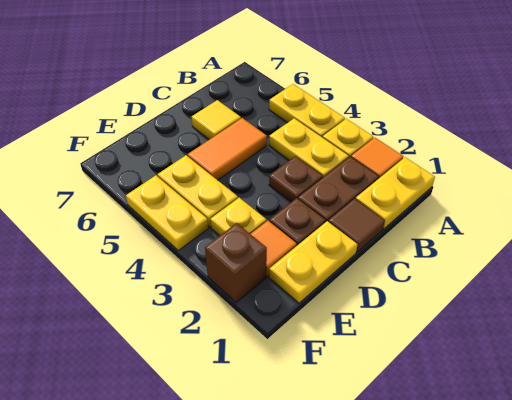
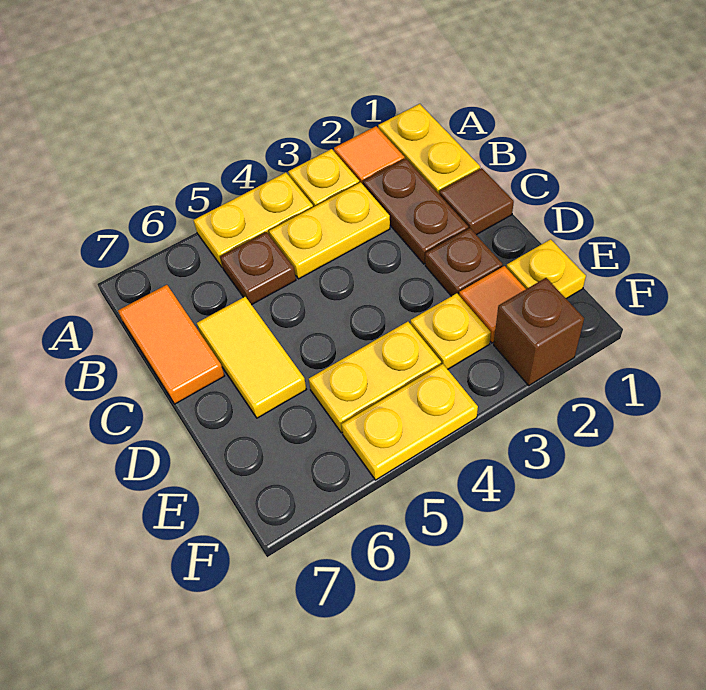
brown 1x1 plate [269,156,323,202] -> brown 1x1 plate moved to [220,232,296,305]
orange 1x2 tile [188,118,267,180] -> orange 1x2 tile moved to [118,285,225,404]
yellow 1x1 tile [192,100,241,140] -> yellow 1x2 tile [197,297,306,418]
yellow 1x2 plate [269,221,358,303] -> yellow 1x1 plate [506,239,586,299]

